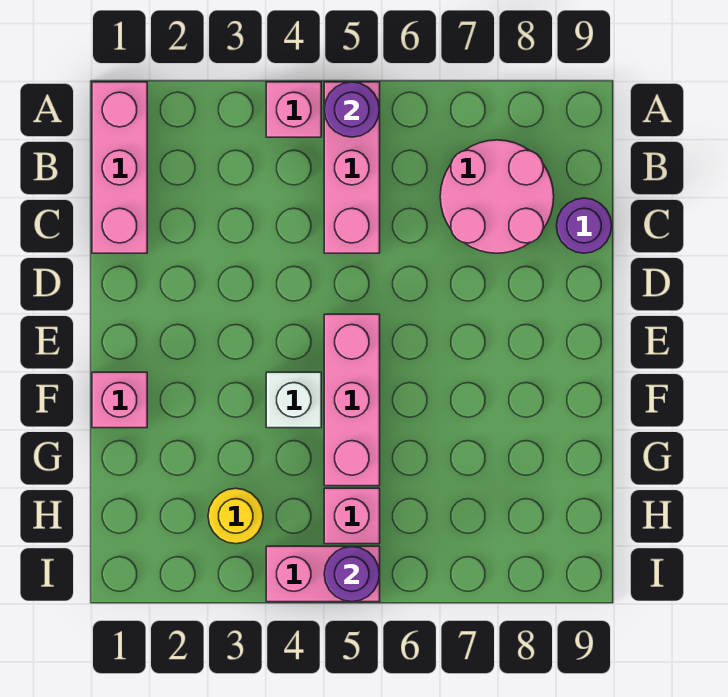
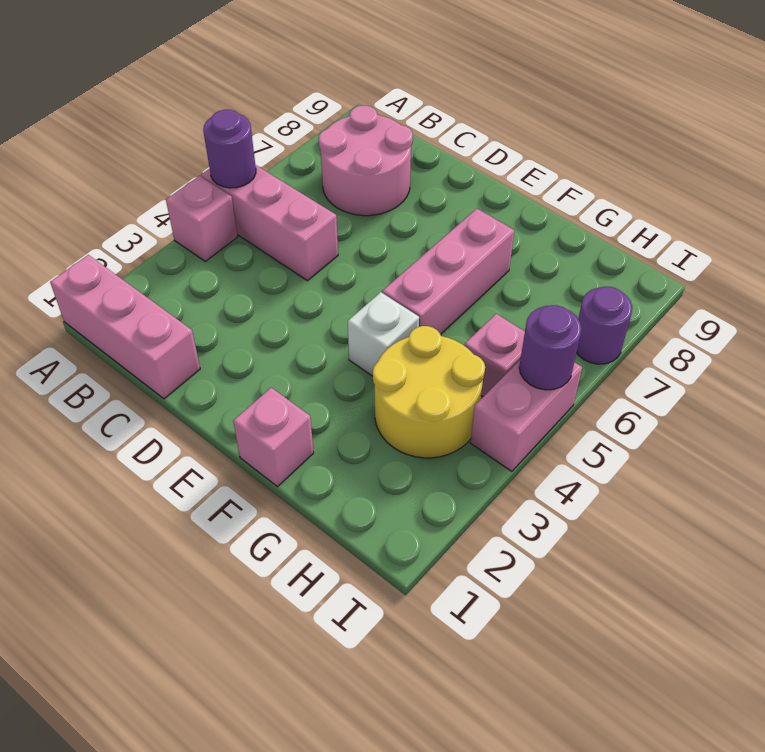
purple 1x1 round brick [557,198,612,253] -> purple 1x1 round brick moved to [576,287,632,364]
pink 1x3 brick [324,314,380,486] -> pink 1x3 brick turned to [382,209,514,334]
yellow 1x1 round brick [208,488,263,544] -> yellow 2x2 round brick [373,326,485,458]

